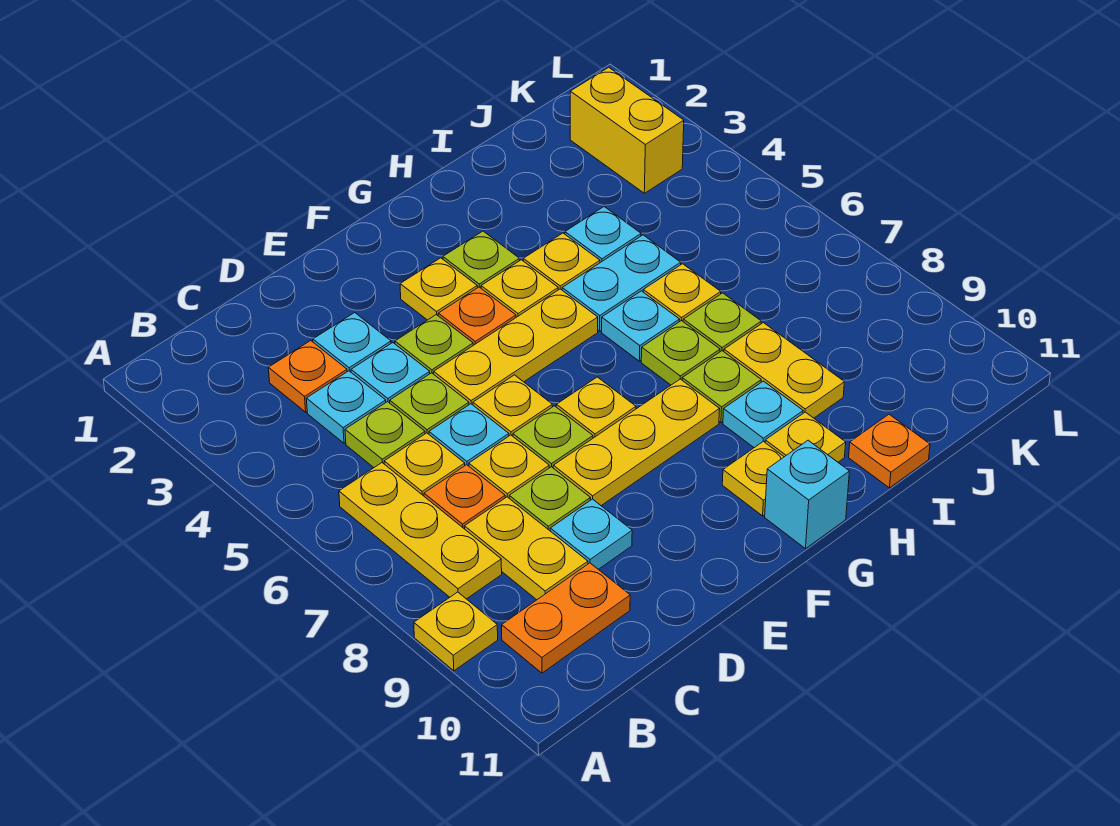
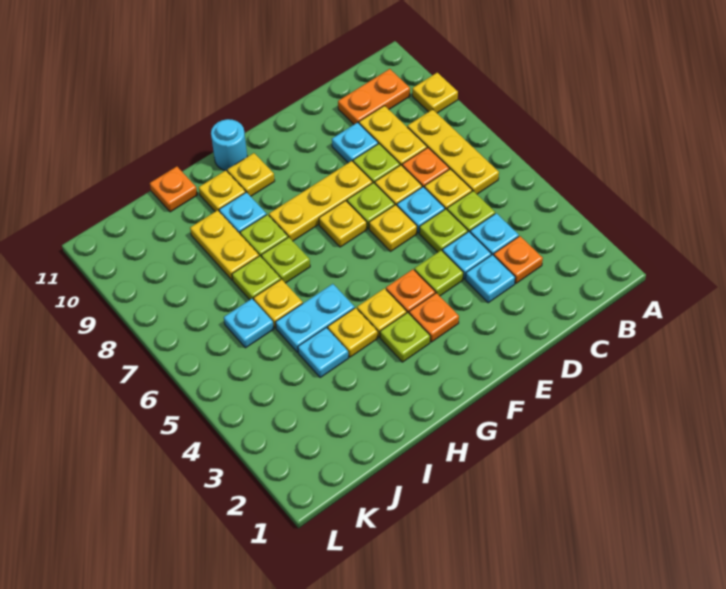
yellow 1x3 plate [434,289,598,405] -> none
yellow 1x1 plate [400,258,477,320] -> orange 1x1 plate [409,293,459,342]
cyan 1x1 brick [765,440,849,549] -> cyan 1x1 round brick [211,119,247,171]
cyan 1x1 plate [602,291,680,361] -> cyan 1x1 plate moved to [224,299,274,348]
yellow 1x2 brick [570,67,684,193] -> none

